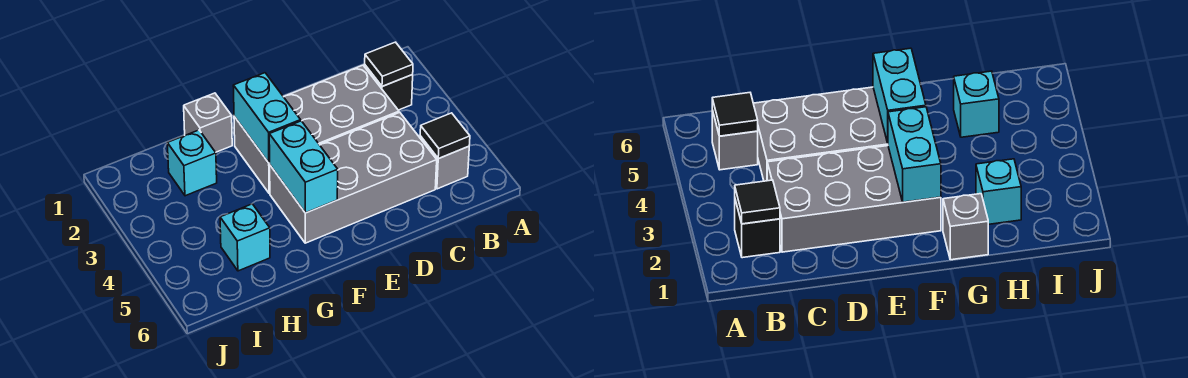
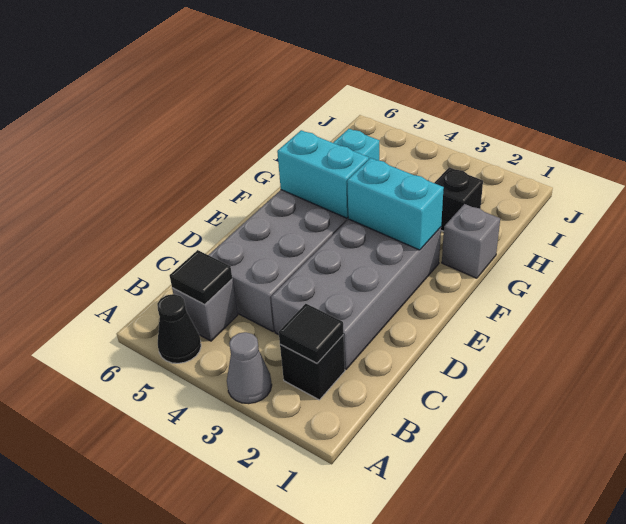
none -> grey 1x1 cone [227,332,272,404]
none -> black 1x1 cone [157,294,201,363]
cyan 1x1 brick [167,130,217,196] -> black 1x1 brick [435,167,483,231]

